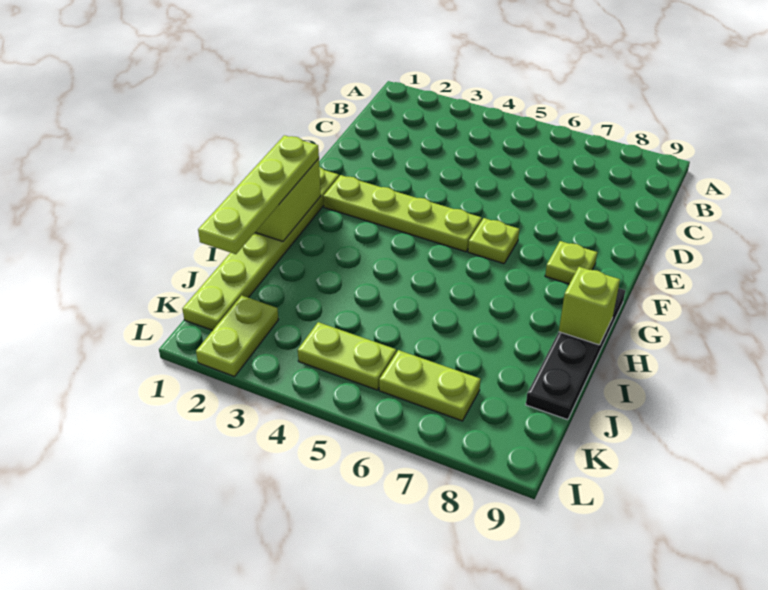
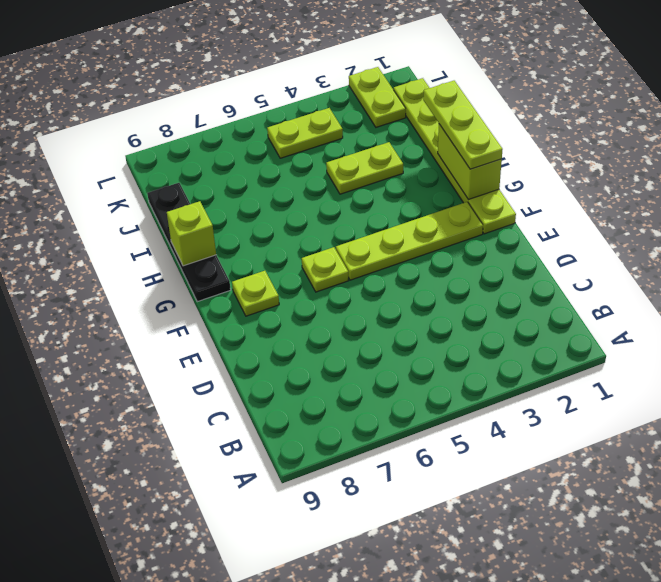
lime 1x4 plate [198,135,319,254] -> lime 1x3 plate [423,81,503,169]
lime 1x2 plate [379,350,480,421] -> lime 1x2 plate moved to [326,142,403,194]

